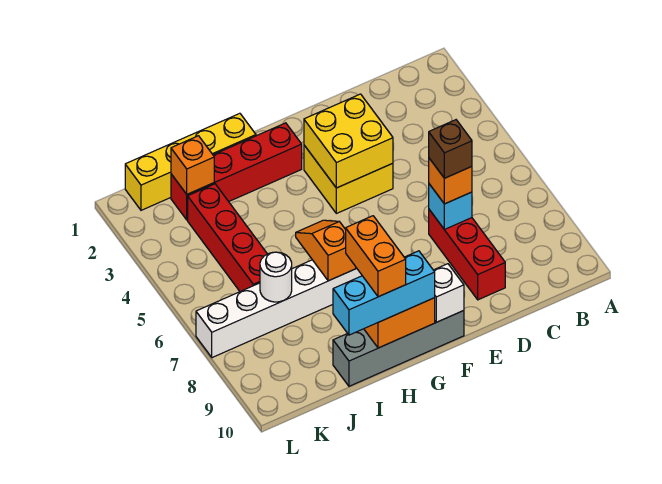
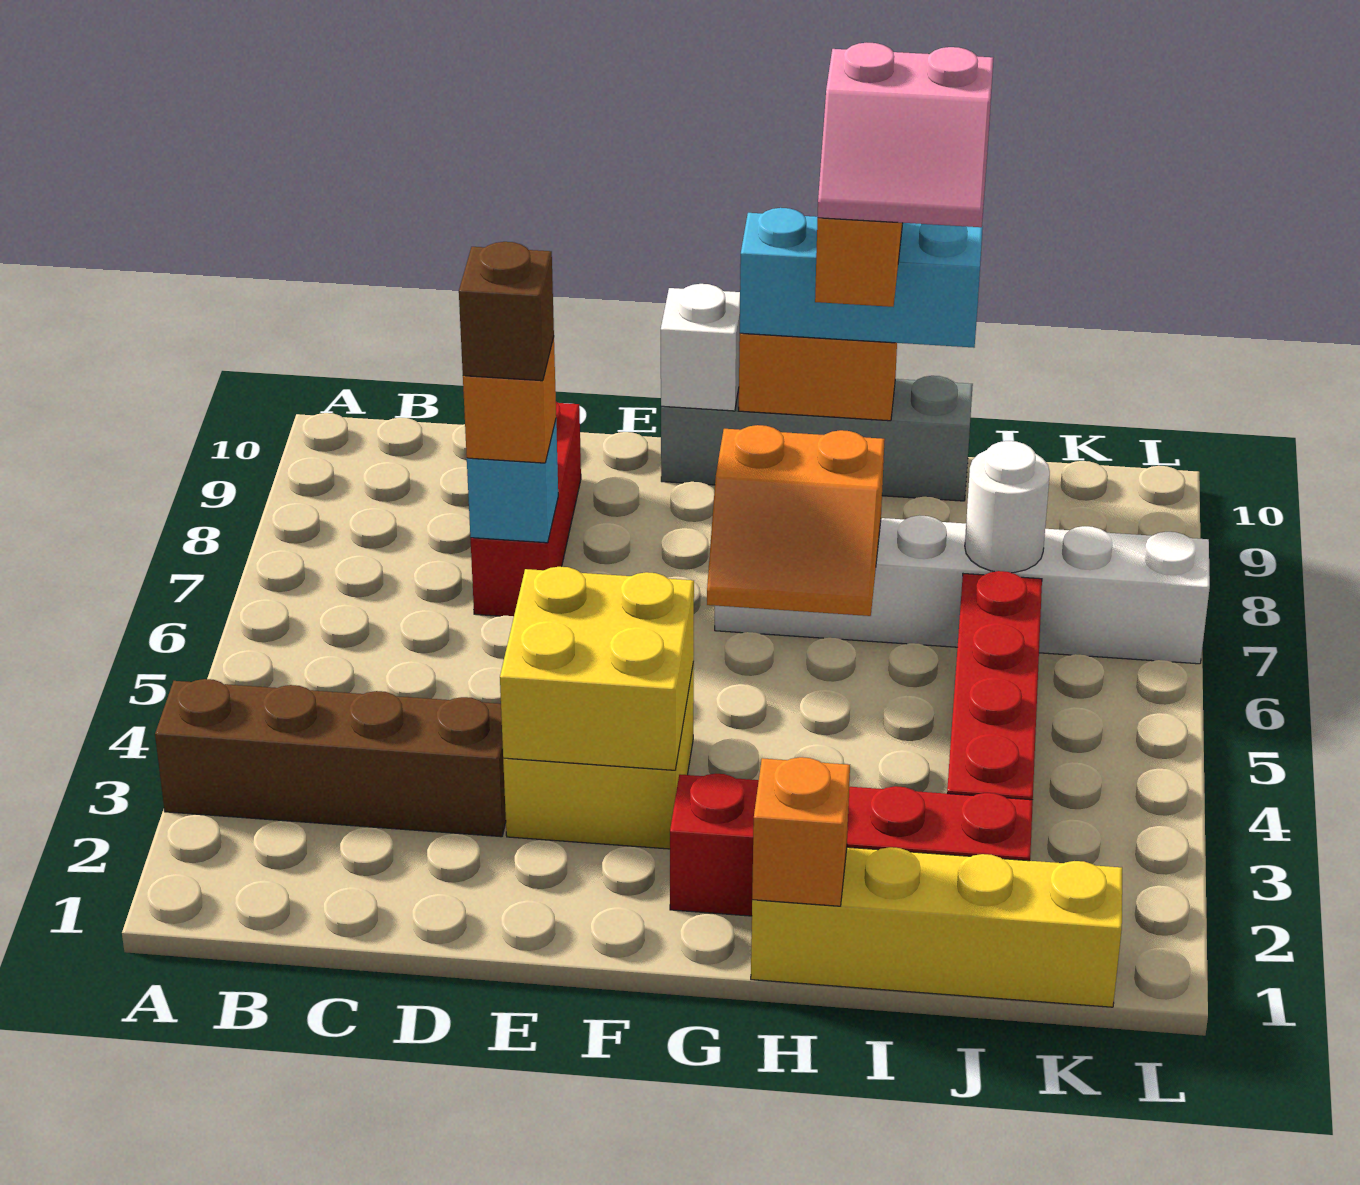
none -> brown 1x4 brick [155,679,506,837]
orange 1x2 slope [296,220,356,281] -> orange 2x2 slope [707,425,885,616]
none -> pink 2x2 slope [818,43,993,227]
orange 1x1 brick [171,136,214,194] -> orange 1x1 brick moved to [752,757,850,906]

